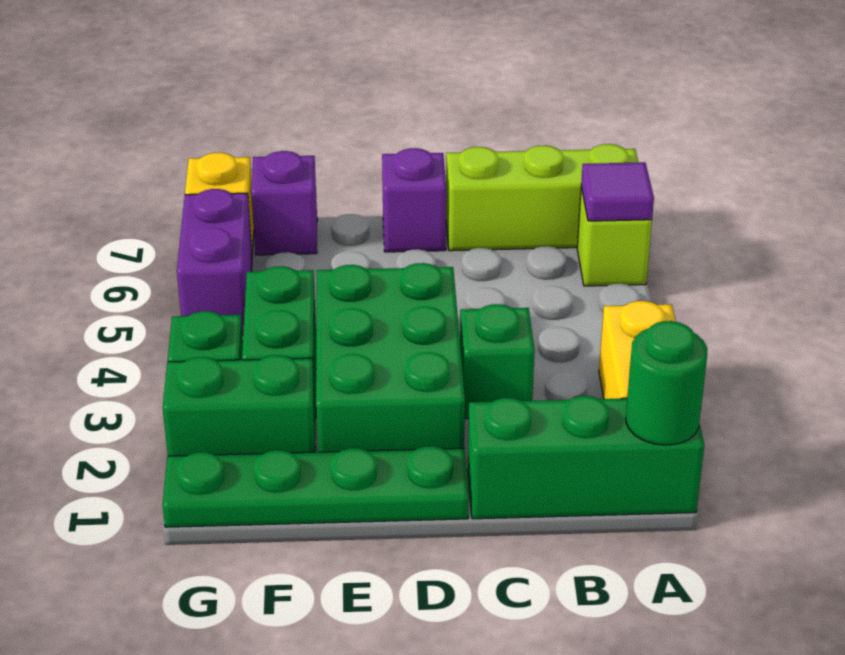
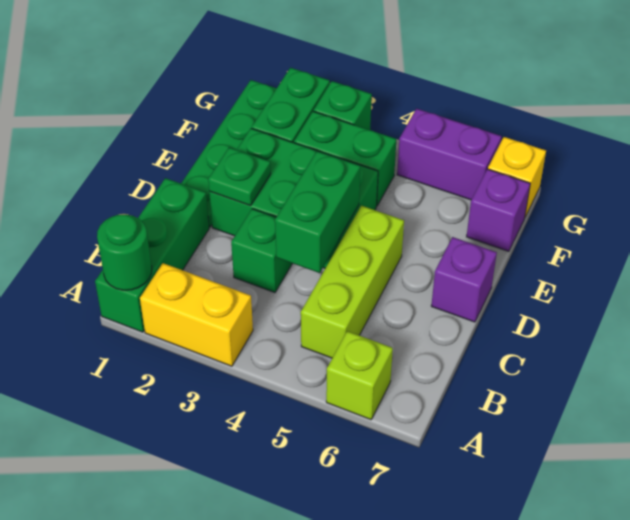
purple 1x1 tile [581,162,654,221] -> none
lime 1x3 brick [446,144,639,251] -> lime 1x3 brick moved to [301,206,404,358]
none -> green 1x2 brick [275,151,360,273]
none -> green 1x1 plate [208,147,271,206]

